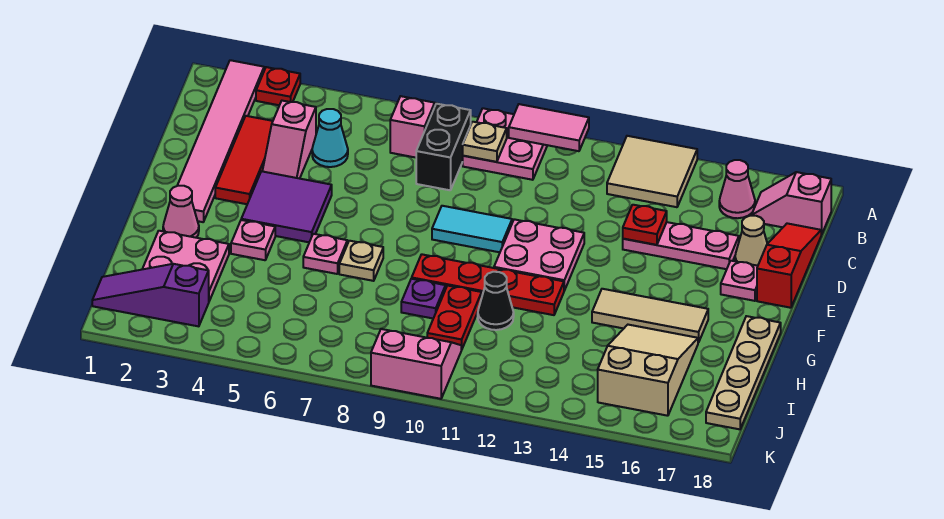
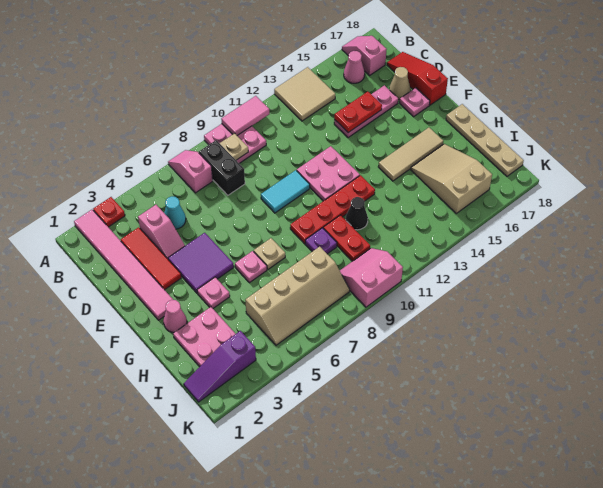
pink 1x2 slope [751,172,831,234] -> pink 1x2 slope turned to [342,36,387,75]
red 1x1 plate [623,205,667,245] -> red 1x2 plate [334,92,382,133]
none -> tan 2x4 slope [245,247,350,345]

